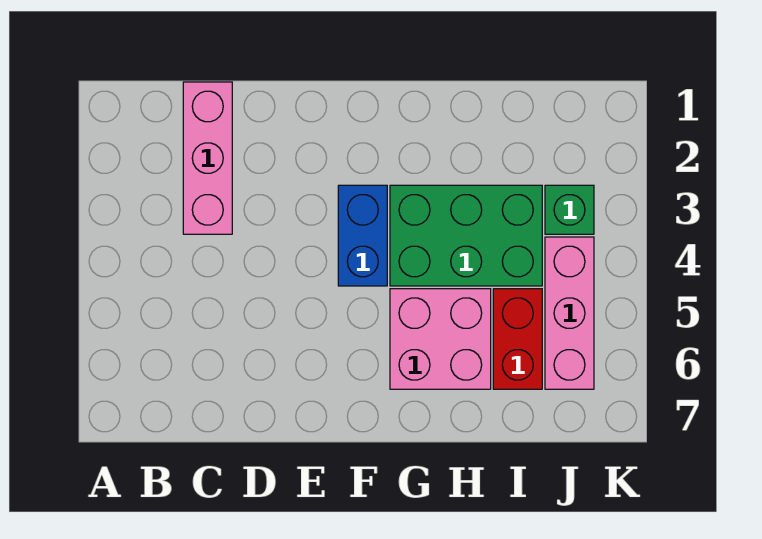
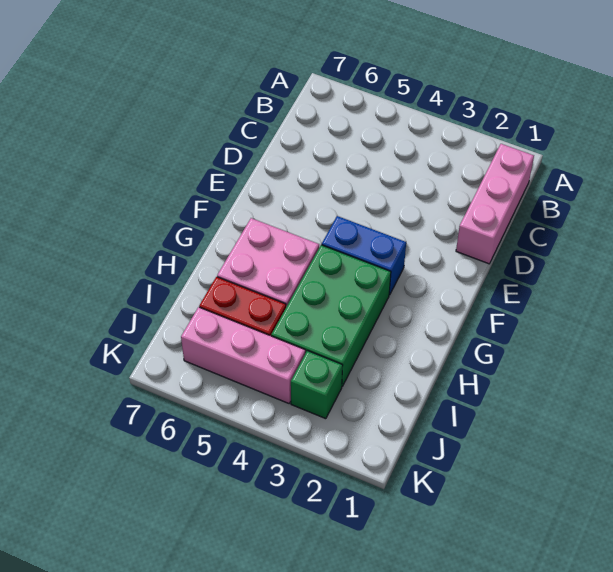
pink 1x3 brick [183,82,232,234] -> pink 1x3 brick turned to [456,144,534,264]

